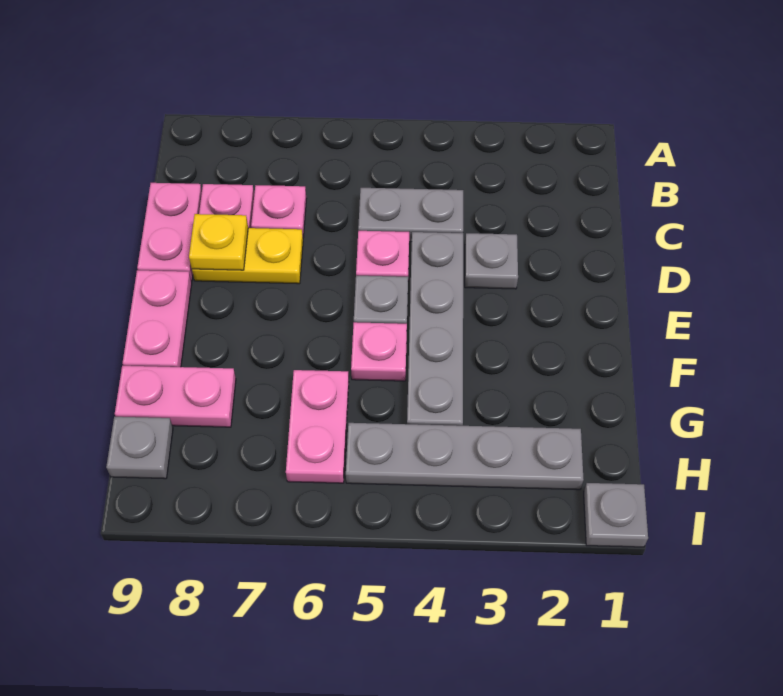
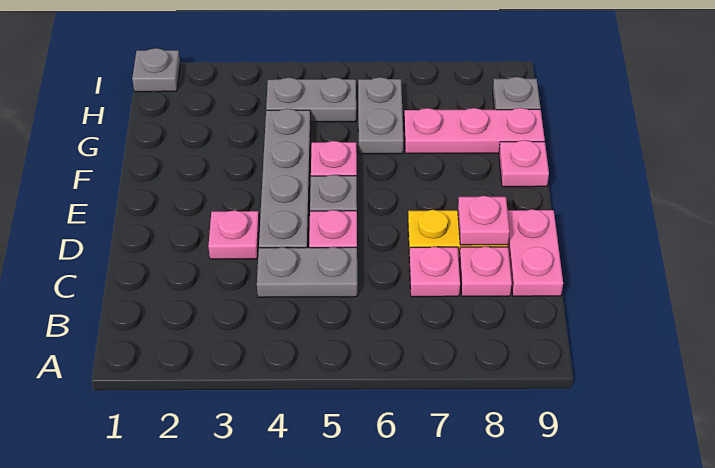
grey 1x1 plate [465,233,518,289] -> pink 1x1 plate [208,210,259,259]
yellow 1x1 plate [189,214,248,270] -> pink 1x1 plate [458,196,510,245]
pink 1x2 plate [123,270,192,367] -> pink 1x1 plate [499,140,549,187]
pink 1x2 plate [286,370,349,483] -> grey 1x2 plate [358,77,404,154]
pink 1x2 plate [115,366,236,427] -> pink 1x3 plate [404,108,545,153]
grey 1x4 plate [346,423,584,490] -> grey 1x2 plate [266,77,356,122]

